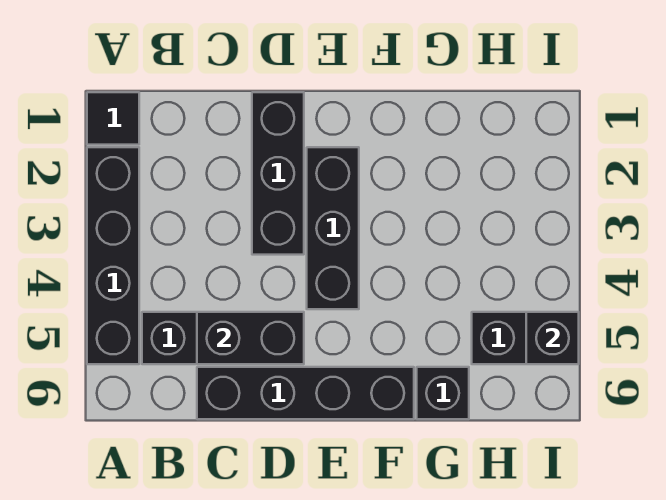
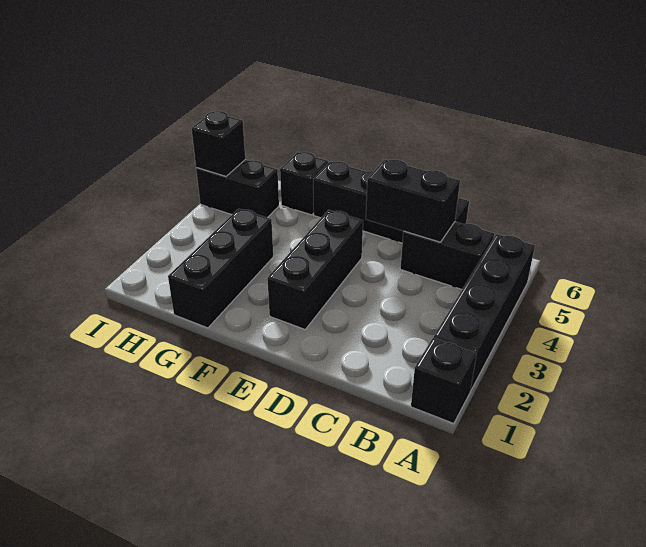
black 1x1 tile [87,92,139,145] -> black 1x1 brick [411,338,477,424]
black 1x3 brick [252,92,304,255] -> black 1x3 brick moved to [168,209,273,328]

